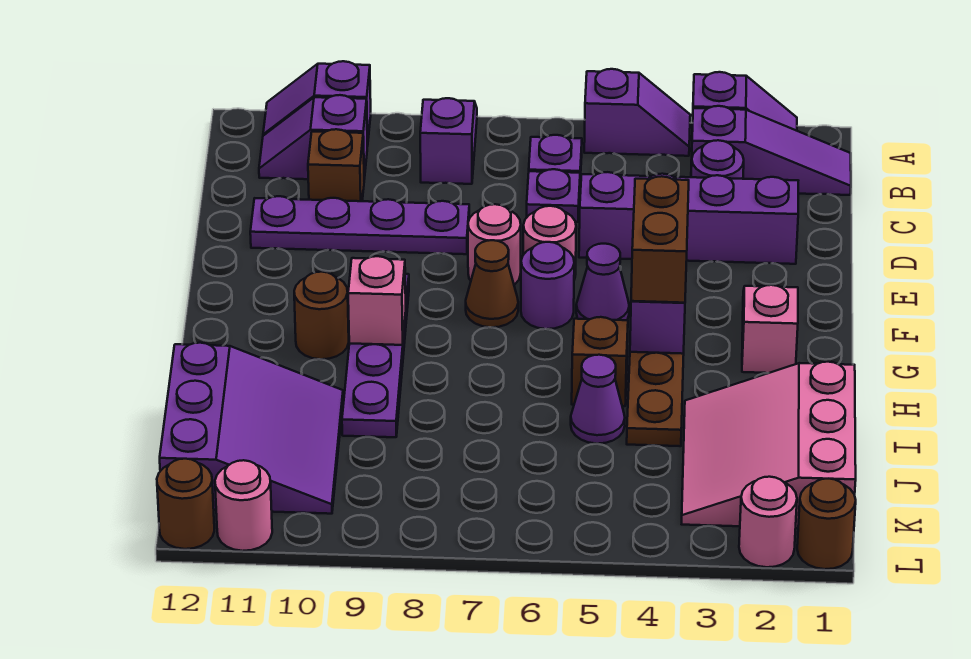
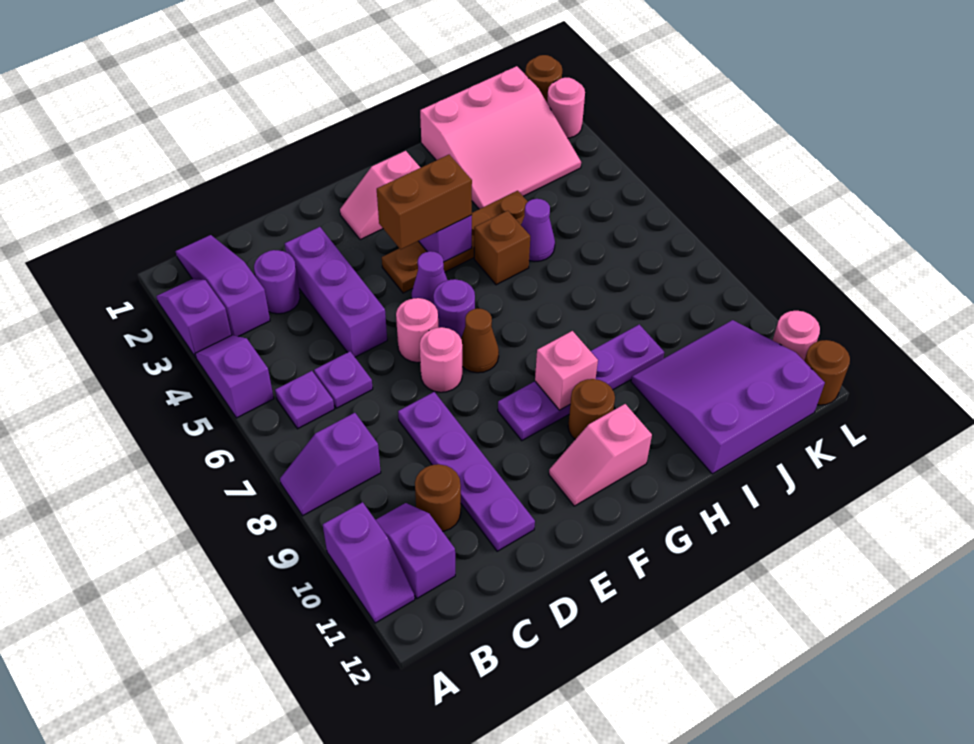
purple 1x2 slope [259,95,367,179] -> purple 1x2 slope turned to [376,503,455,598]
brown 1x1 brick [308,129,364,201] -> brown 1x1 round brick [415,464,461,531]
purple 1x4 brick [579,172,798,264] -> purple 1x3 brick [285,227,387,357]
none -> pink 1x2 slope [549,404,652,506]

